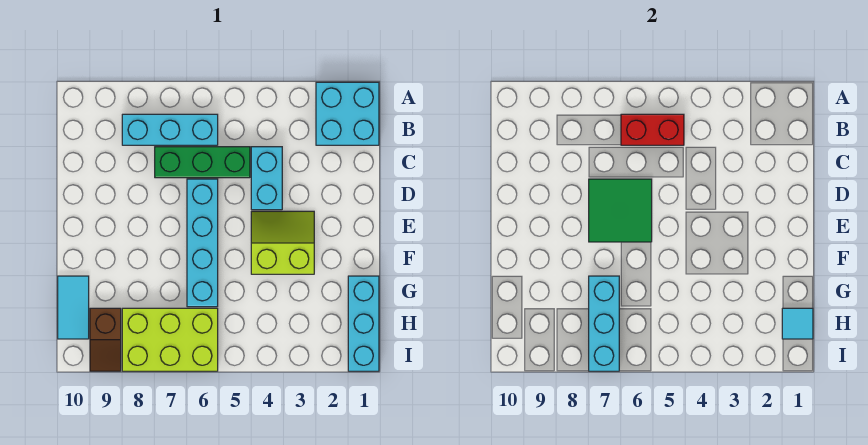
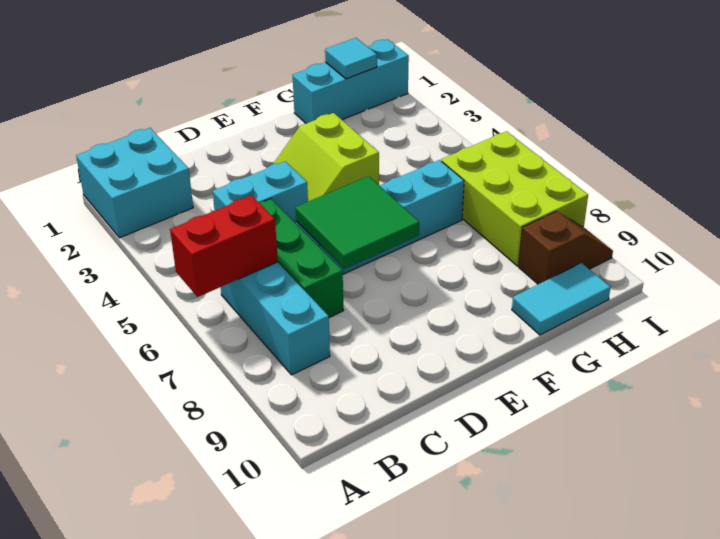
red 1x2 brick [621,114,684,145] -> red 1x2 brick turned to [170,196,278,297]
cyan 1x3 brick [589,276,619,371] -> none

